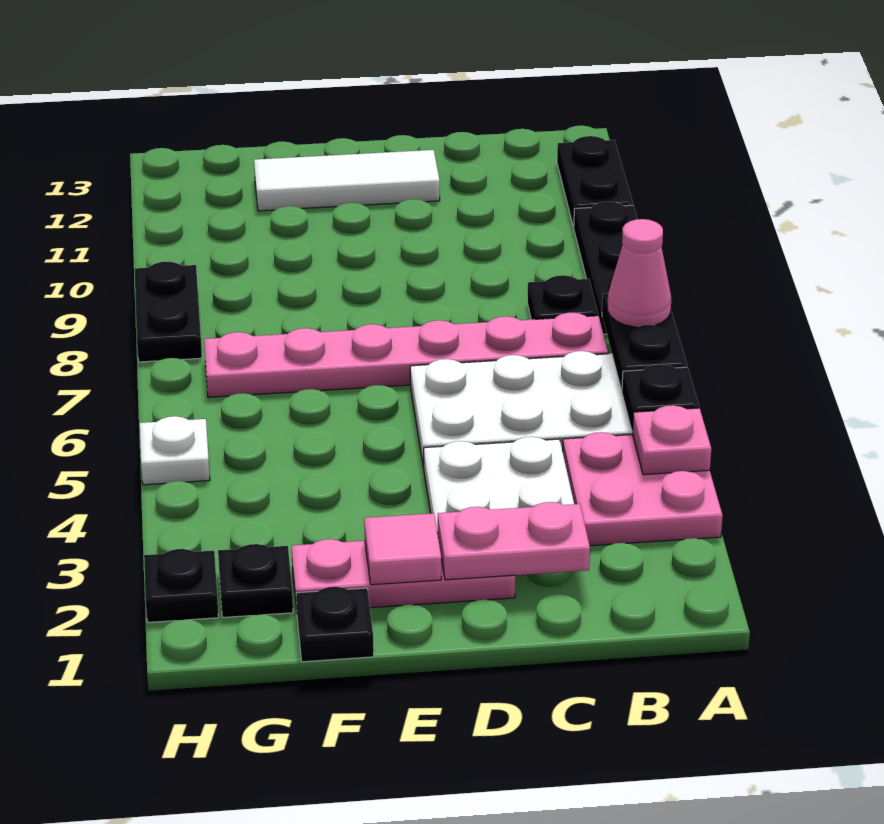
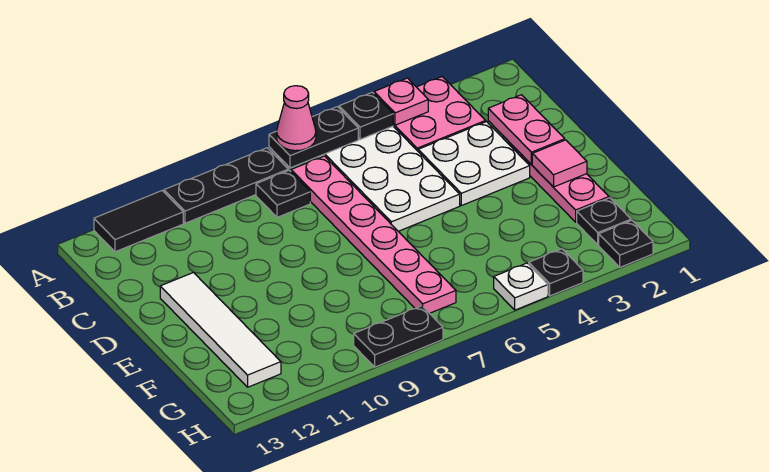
black 1x2 plate [557,136,633,227] -> black 1x2 tile [94,191,183,252]
white 1x3 tile [254,150,440,211] -> white 1x4 tile [160,273,281,387]
black 1x1 plate [296,587,374,662] -> black 1x1 plate moved to [529,249,583,296]

